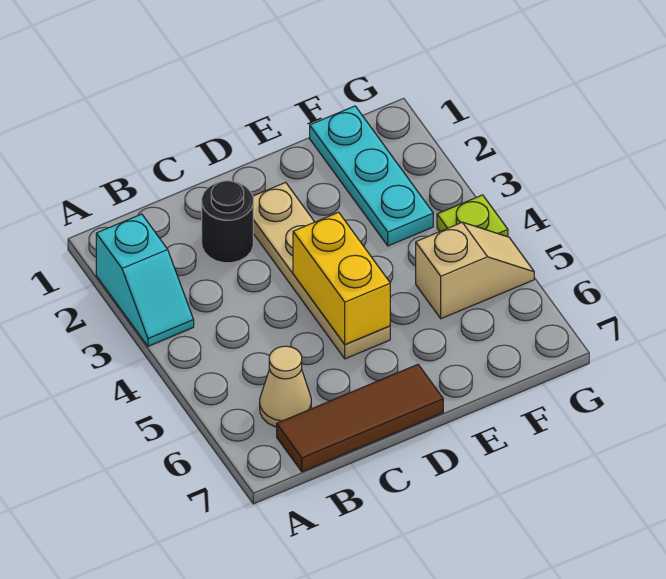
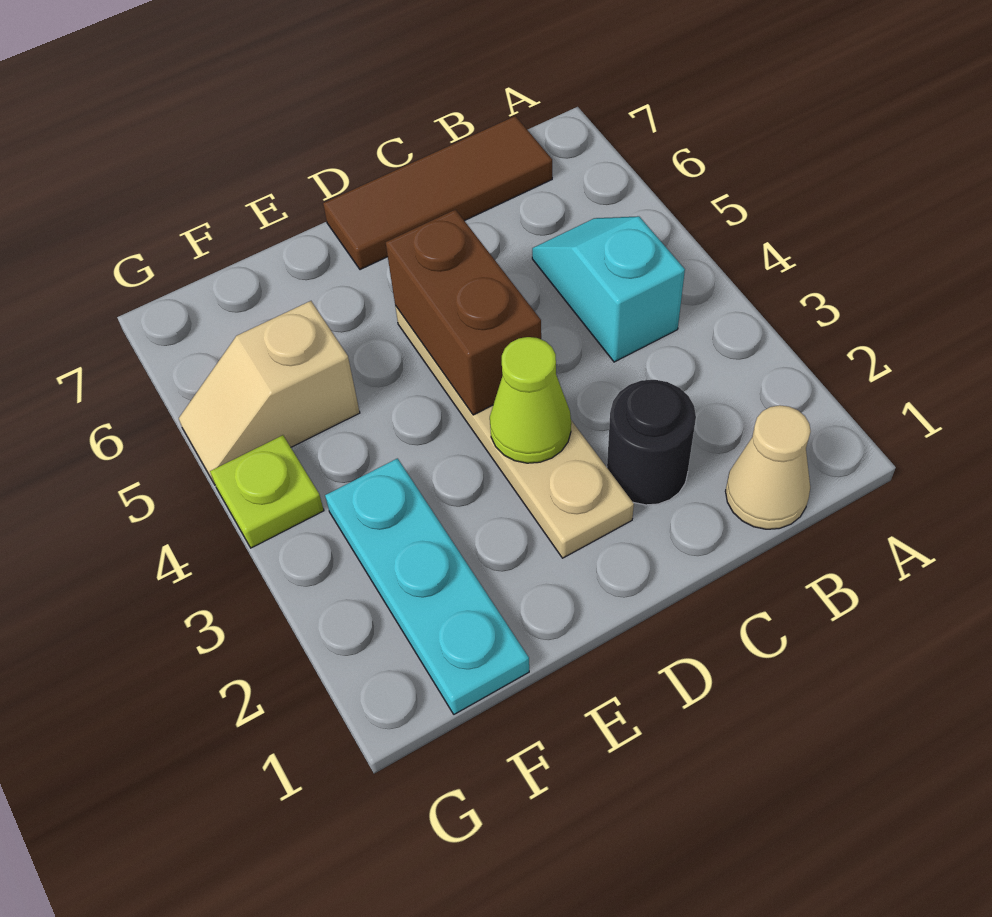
cyan 1x2 slope [96,214,194,346] -> cyan 1x2 slope moved to [532,216,685,362]
tan 1x1 cone [260,346,311,427] -> tan 1x1 cone moved to [725,405,811,529]
none -> lime 1x1 cone [490,337,571,463]
yellow 1x2 brick [293,212,390,344] -> brown 1x2 brick [386,210,541,415]

